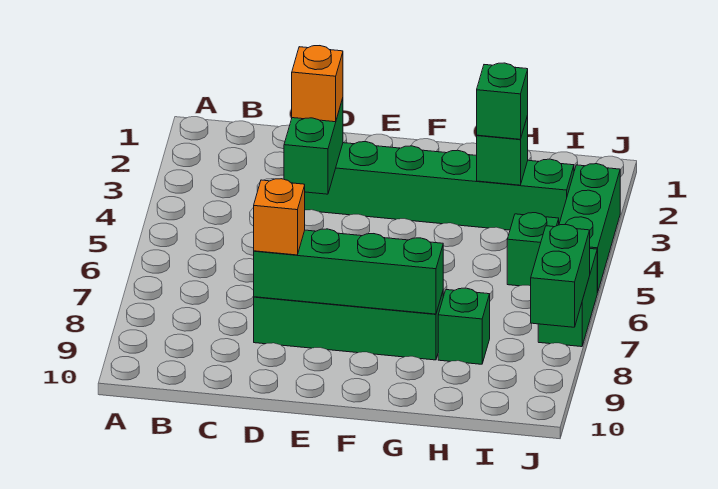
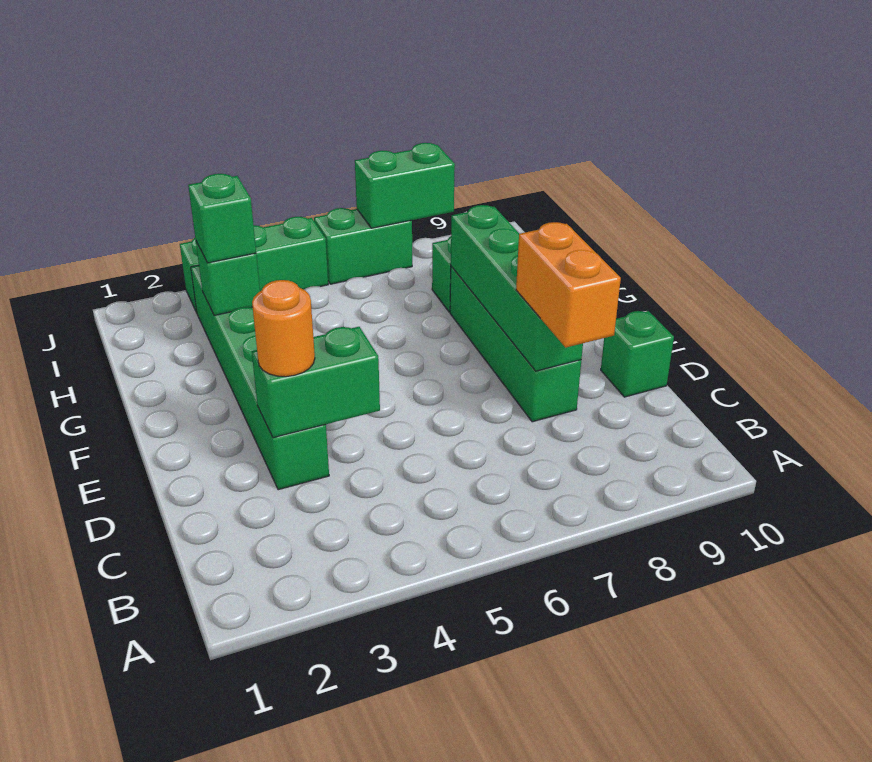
orange 1x1 brick [292,46,343,122] -> orange 1x1 round brick [252,280,315,377]
orange 1x1 brick [254,179,305,255] -> orange 1x2 brick [516,222,621,348]
green 1x1 brick [507,213,559,286] -> green 1x1 brick moved to [601,311,674,397]

